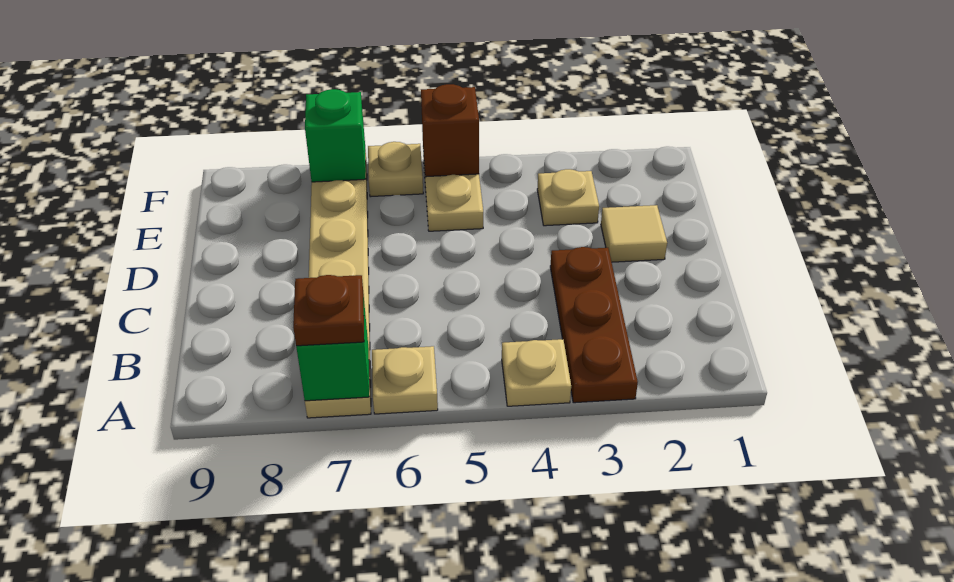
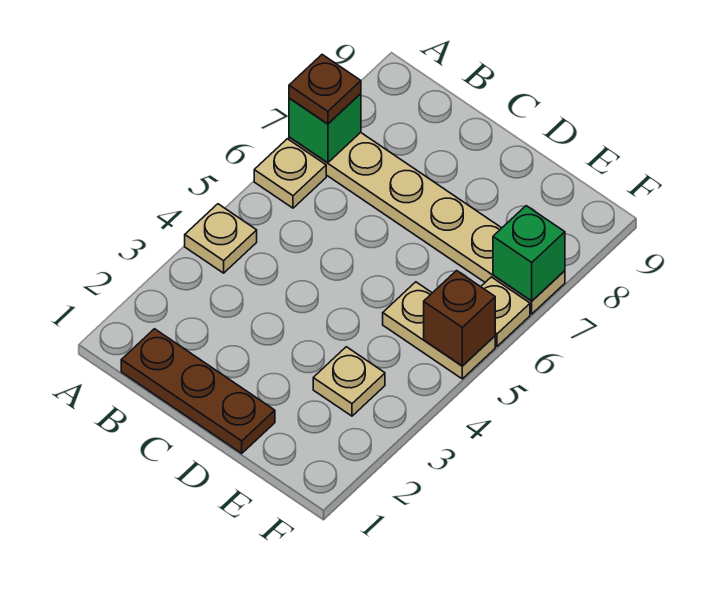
brown 1x3 plate [550,247,638,403] -> brown 1x3 plate moved to [121,329,275,453]
tan 1x1 tile [601,205,667,262] -> none

